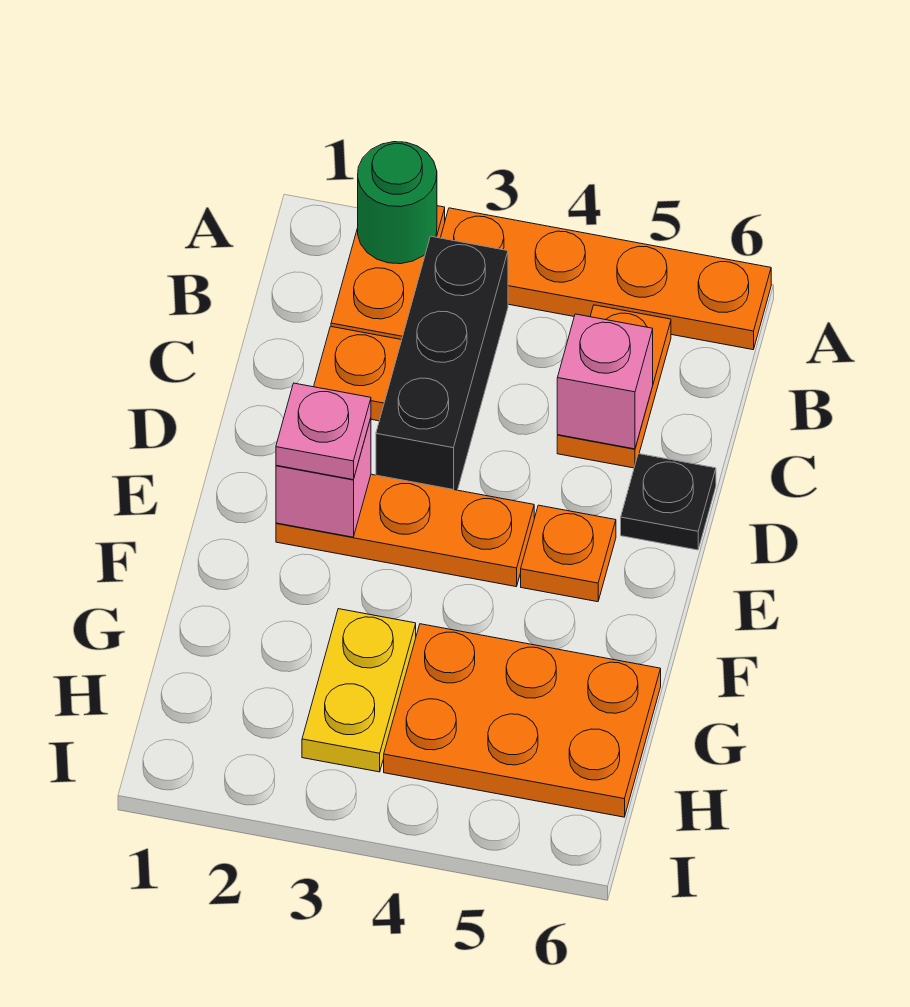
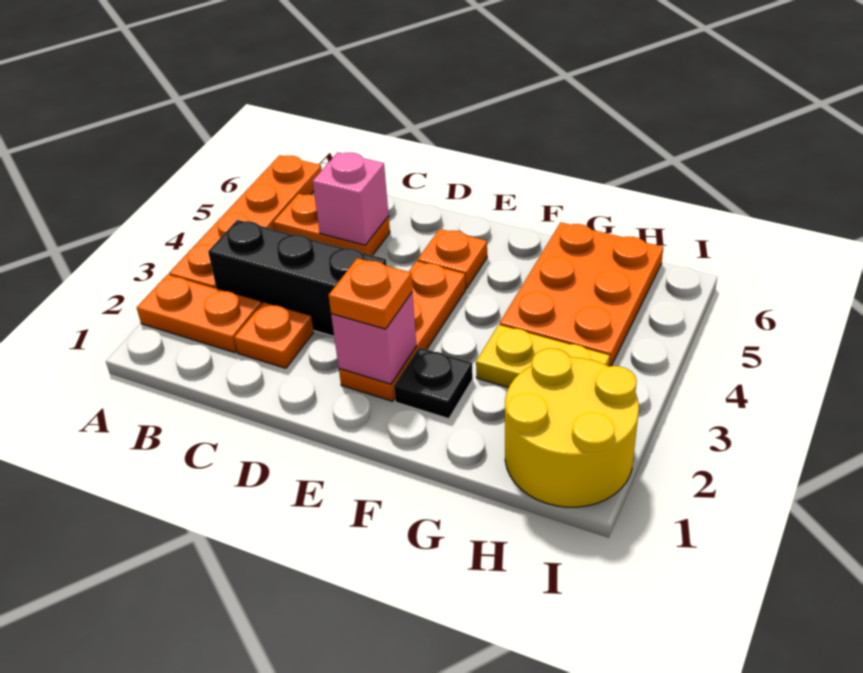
green 1x1 round brick [358,142,437,264] -> none
black 1x1 plate [621,454,716,550] -> black 1x1 plate moved to [394,347,473,419]
pink 1x1 plate [276,383,371,480] -> orange 1x1 plate [329,258,412,329]
none -> yellow 2x2 round brick [505,348,639,507]

